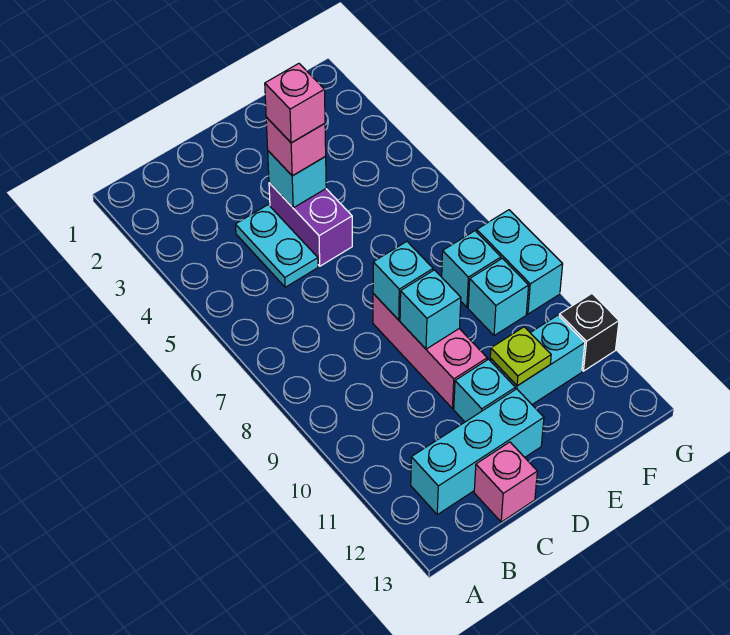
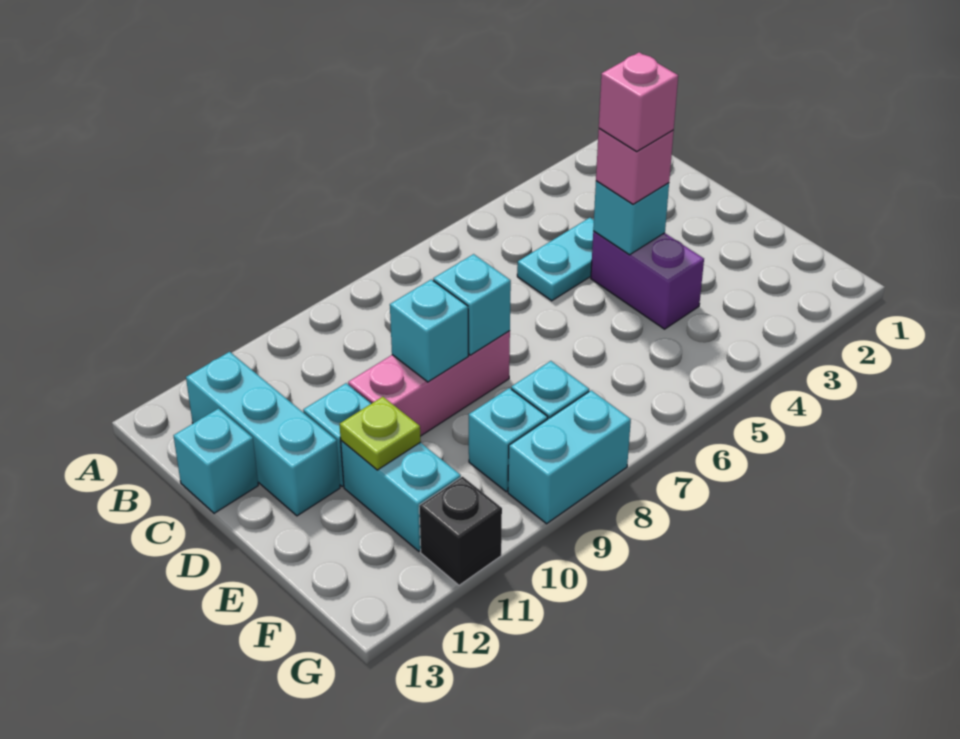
pink 1x1 brick [474,442,537,522] -> cyan 1x1 brick [174,408,258,513]
purple 1x2 brick [269,183,352,266] -> purple 1x2 brick turned to [591,231,704,329]

